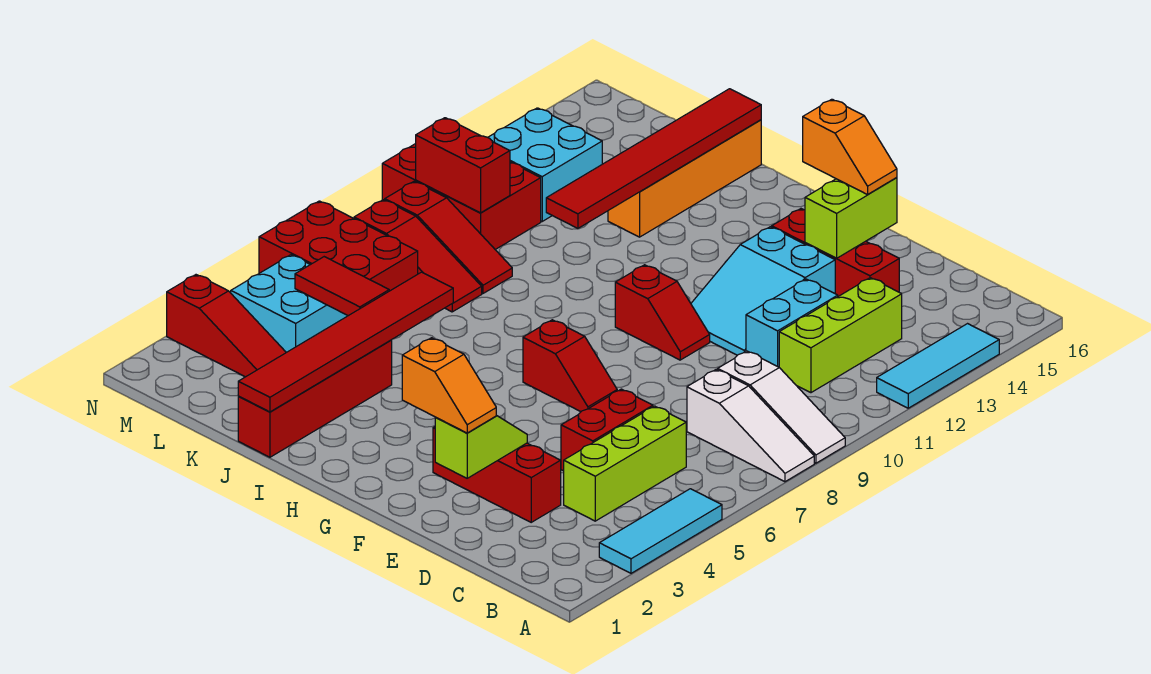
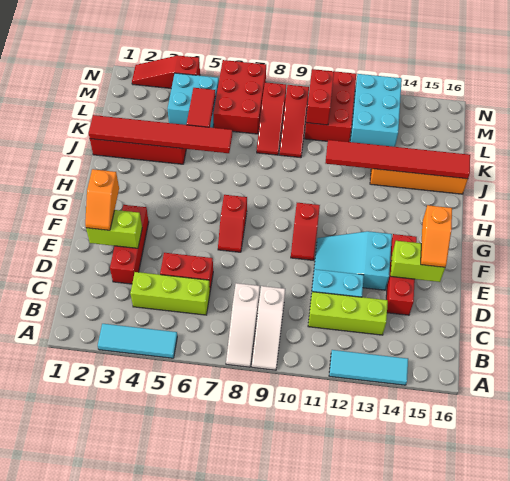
lime 1x2 slope [435,415,527,478] -> lime 1x2 brick [86,210,142,248]
red 1x3 slope [167,275,286,377] -> red 1x3 slope turned to [132,56,200,88]
cyan 2x2 brick [488,108,602,221] -> cyan 2x3 brick [350,74,402,147]

